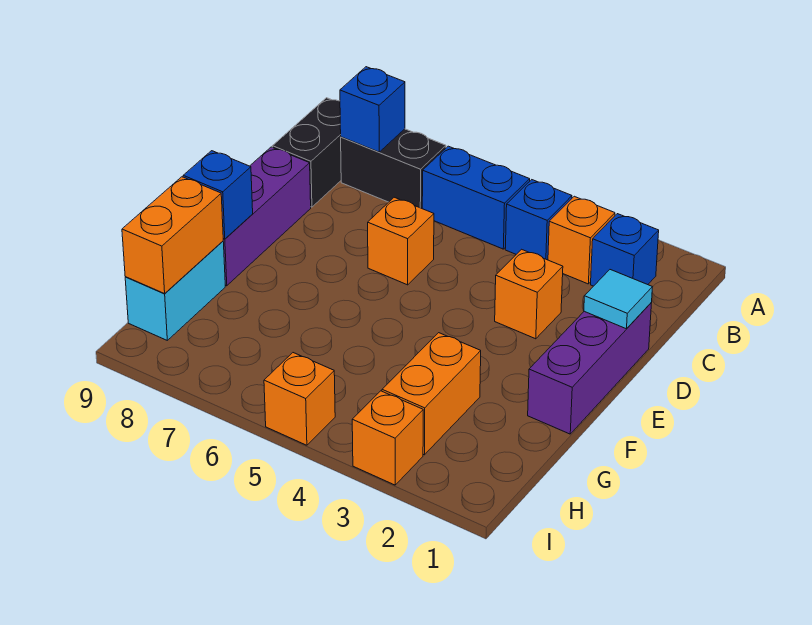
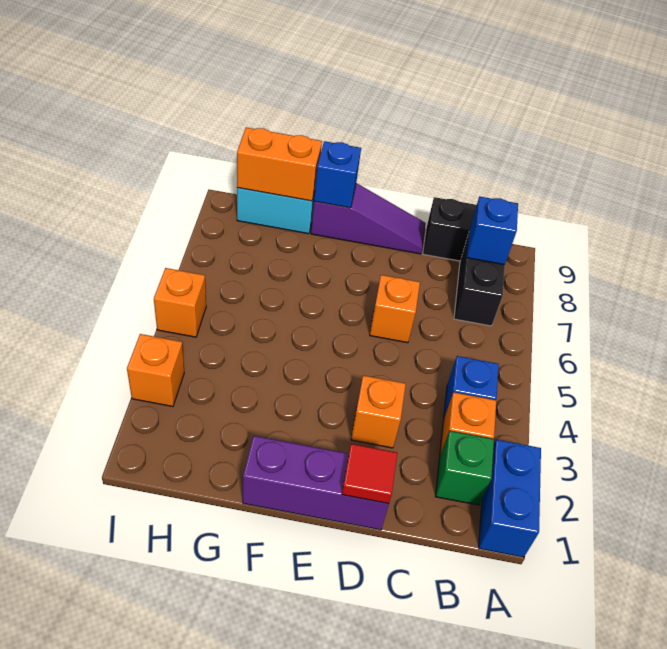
blue 1x1 brick [591,214,659,286] -> green 1x1 brick [435,431,494,505]
blue 1x2 brick [422,146,530,249] -> blue 1x2 brick moved to [479,440,541,557]
cyan 1x1 tile [584,270,652,329] -> red 1x1 tile [342,444,397,504]
purple 1x3 brick [223,147,311,286] -> purple 1x3 slope [311,183,426,254]
orange 1x2 brick [382,333,481,455] -> none

